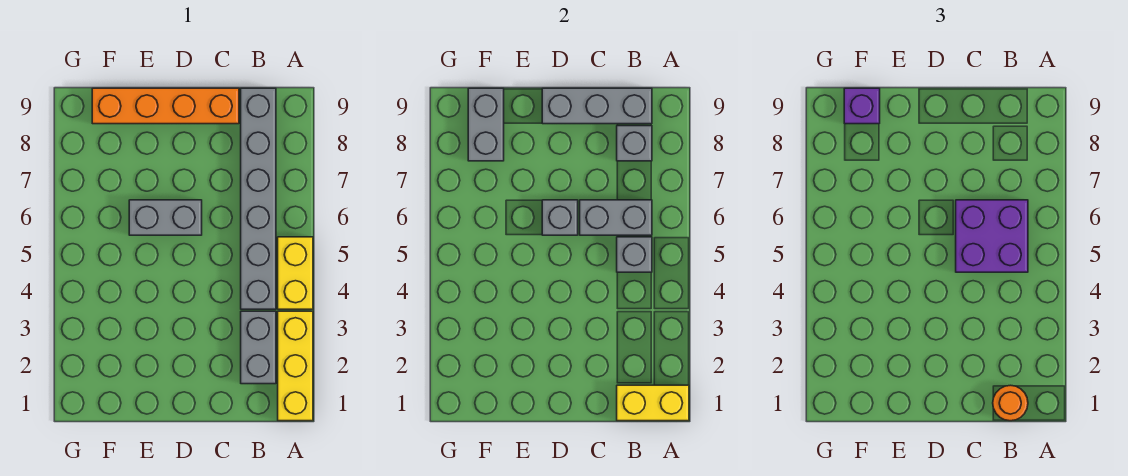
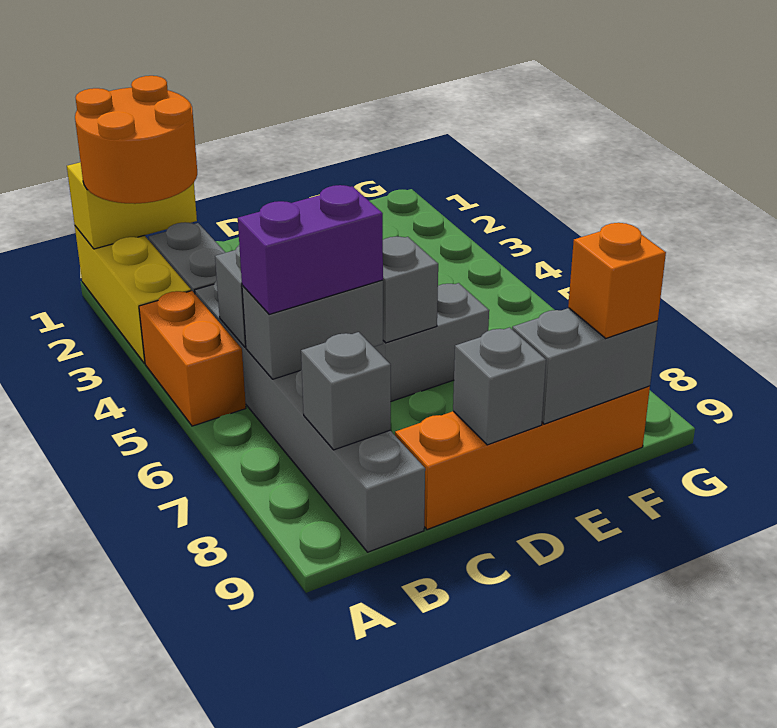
yellow 1x2 brick [278,237,313,309] -> orange 1x2 brick [139,291,246,426]
orange 1x1 round brick [993,385,1028,421] -> orange 2x2 round brick [75,76,197,204]
purple 2x2 brick [956,200,1028,272] -> purple 1x2 brick [238,185,383,314]
grey 1x3 brick [542,88,652,124] -> grey 1x1 brick [453,327,546,445]
grey 1x2 brick [468,88,504,161] -> grey 1x2 brick turned to [512,308,658,424]
purple 1x1 brick [844,88,880,124] -> orange 1x1 brick [568,223,666,338]

